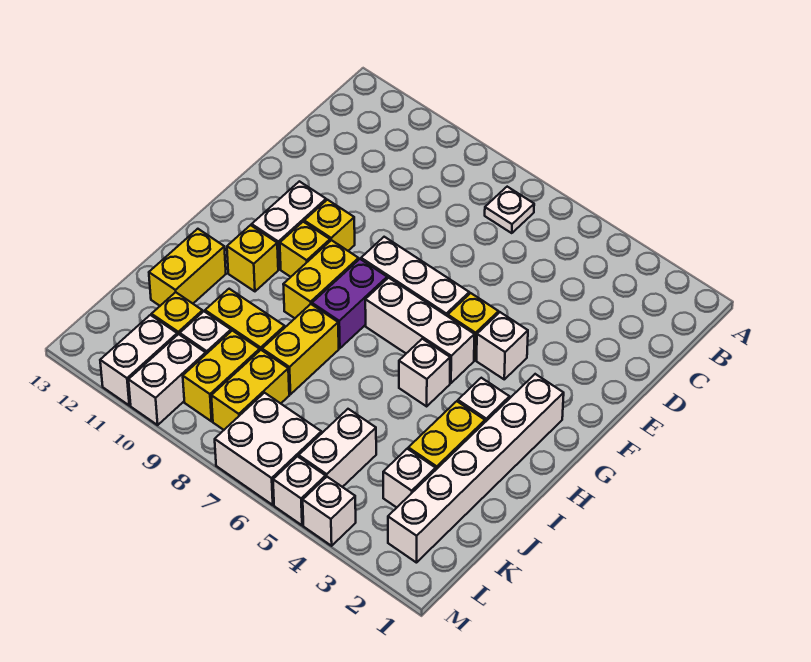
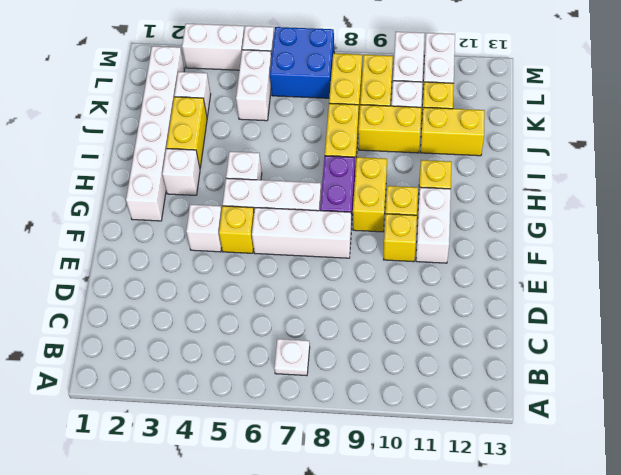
yellow 1x2 brick [149,229,226,306] -> yellow 1x2 brick turned to [421,107,485,156]
white 2x2 brick [215,393,321,505] -> blue 2x2 brick [270,27,334,98]
white 1x1 brick [303,477,356,546] -> white 1x2 brick [182,24,244,70]

